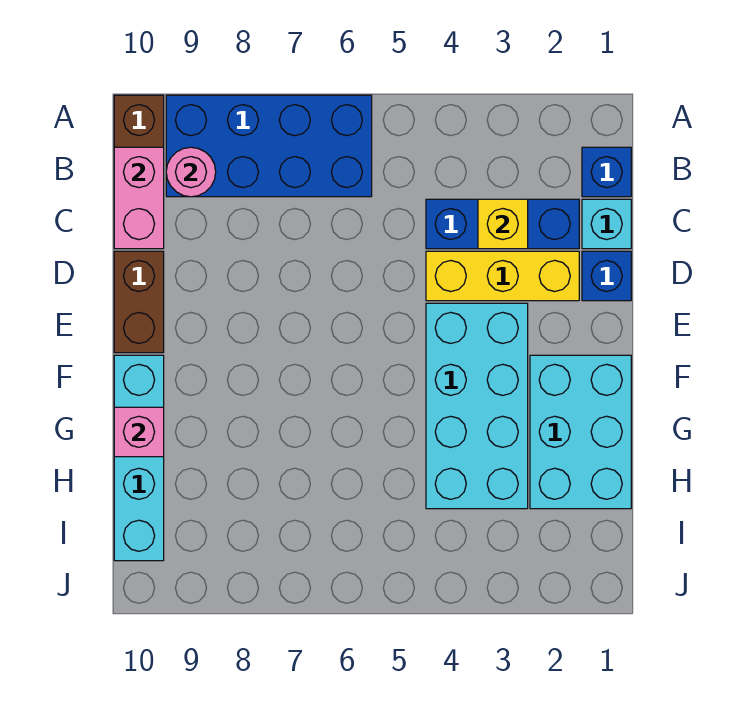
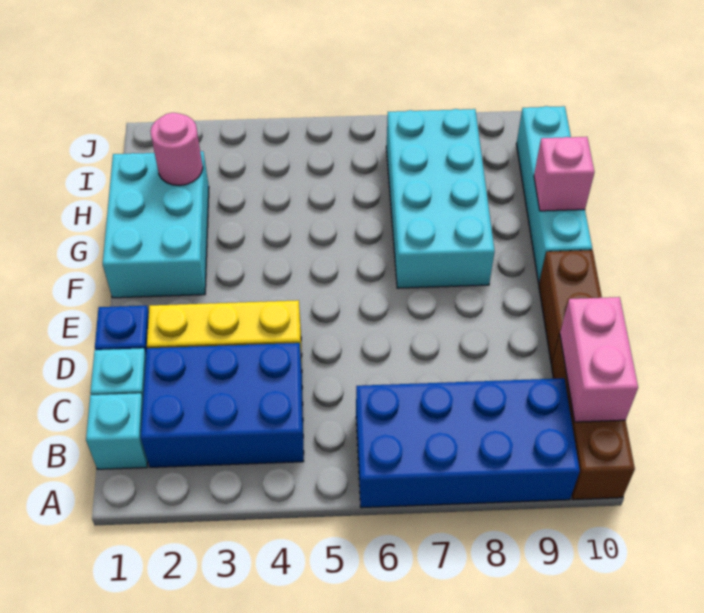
blue 1x1 brick [582,147,631,197] -> cyan 1x1 brick [86,393,148,469]
pink 1x1 round brick [166,147,216,197] -> pink 1x1 round brick moved to [151,113,203,186]
blue 1x3 brick [426,199,579,249] -> blue 2x3 brick [141,343,304,467]
yellow 1x1 brick [478,199,528,249] -> none
cyan 2x4 brick [426,303,528,509] -> cyan 2x4 brick moved to [386,109,495,288]

